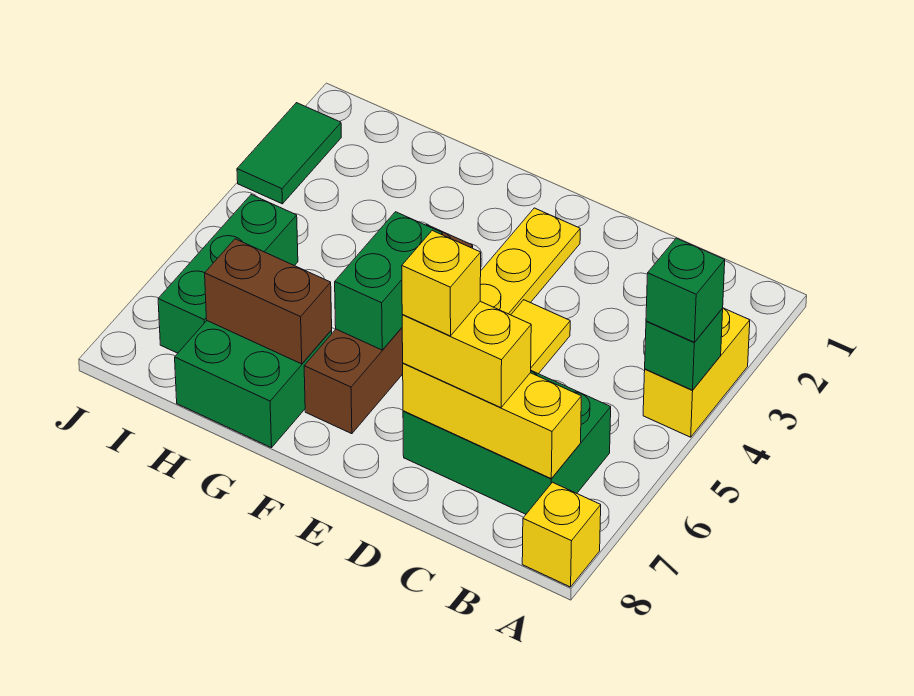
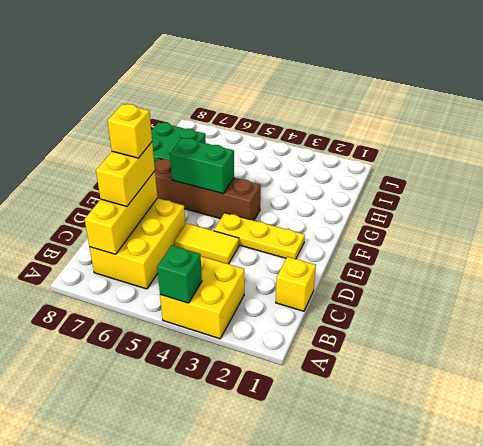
yellow 1x2 brick [643,308,750,437] -> yellow 2x2 brick [160,256,244,339]
green 1x1 brick [646,238,725,342] -> none
yellow 1x1 brick [522,482,601,587] -> yellow 1x1 brick moved to [276,257,316,311]
green 2x3 brick [403,371,611,514] -> yellow 2x3 brick [90,198,185,289]
brown 1x2 brick [205,239,332,364] -> none
green 1x3 brick [158,195,298,353] -> none
green 1x2 tile [237,103,341,204] -> none

